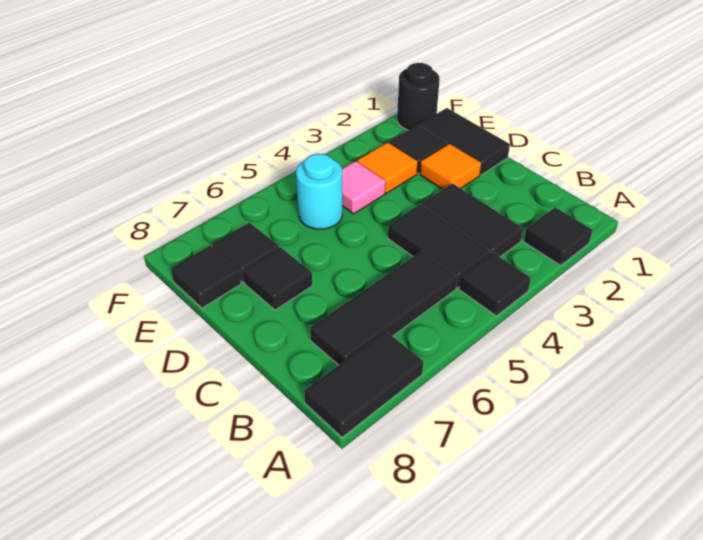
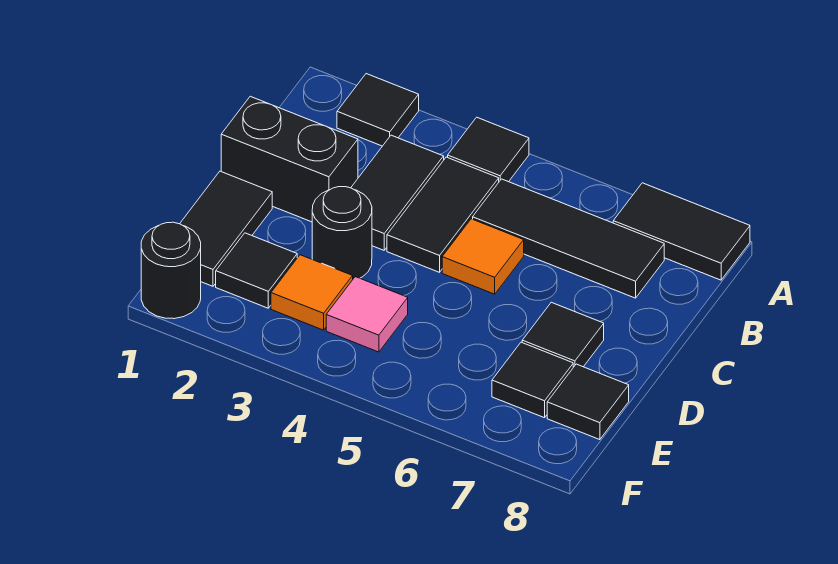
none -> black 1x2 brick [221,96,358,222]
orange 1x1 tile [420,144,481,190] -> orange 1x1 tile moved to [442,219,524,294]
none -> black 1x1 round brick [312,187,372,279]
cyan 1x1 round brick [296,154,343,229] -> none

